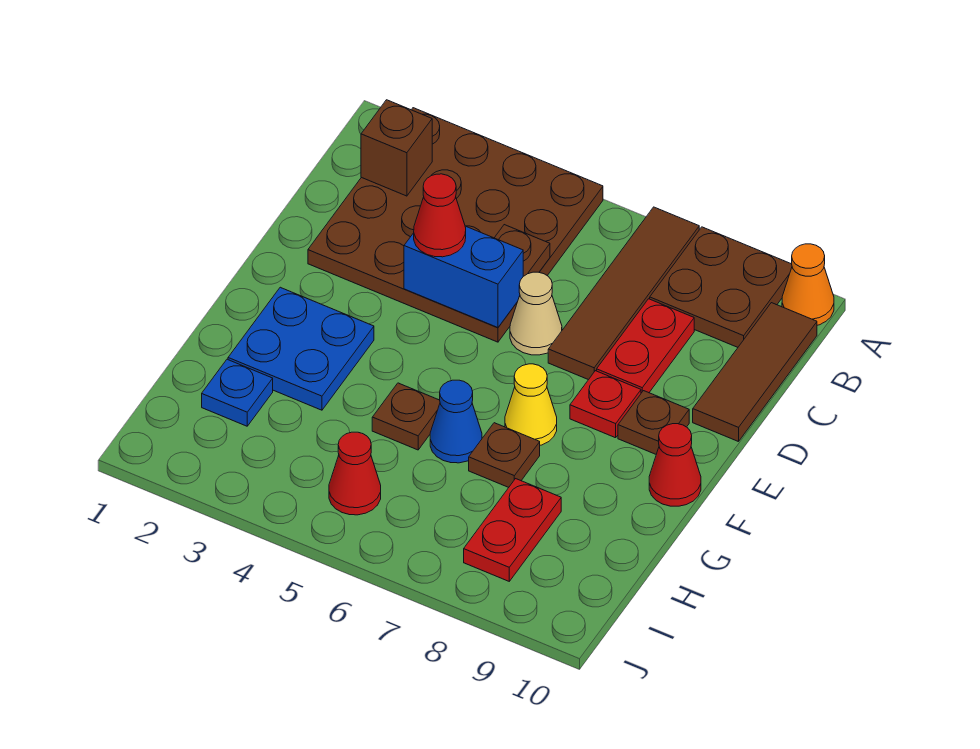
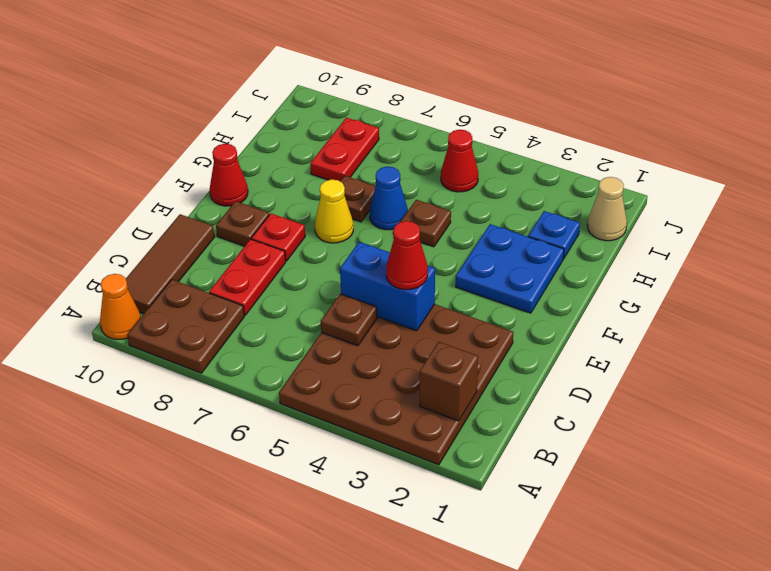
brown 1x4 tile [548,207,699,380] -> none
tan 1x1 cone [510,272,562,355] -> tan 1x1 cone moved to [587,177,627,241]

